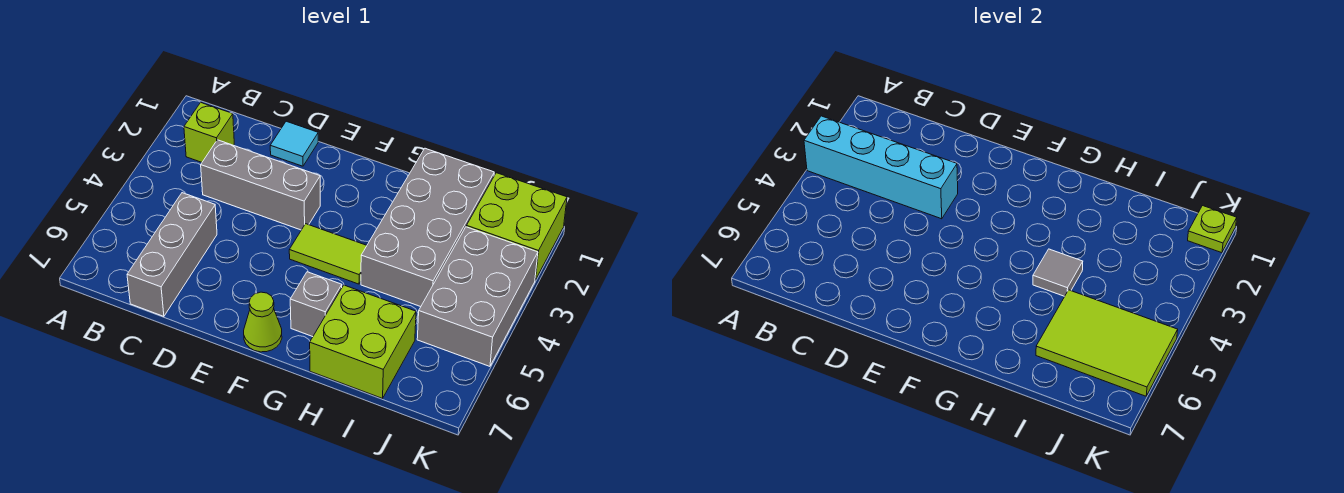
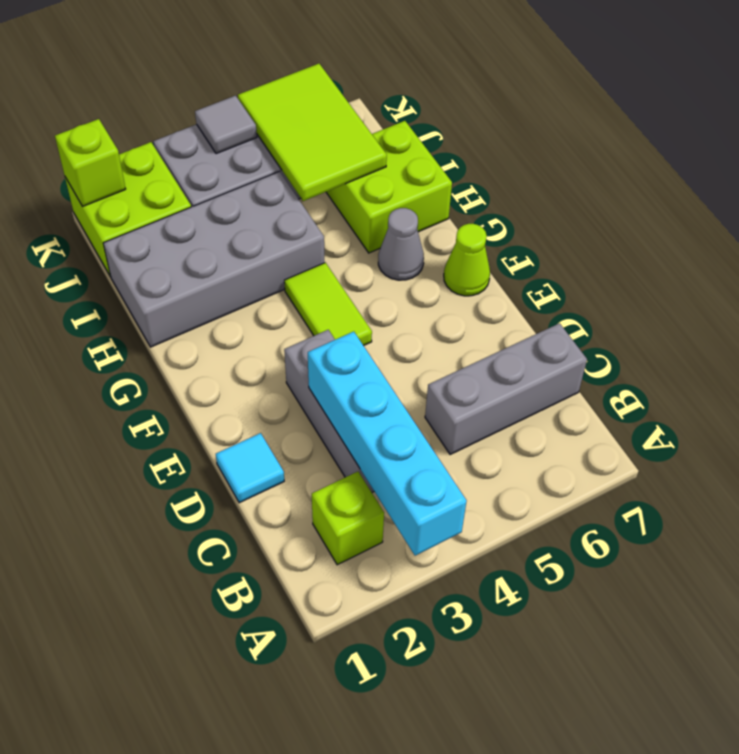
grey 1x1 brick [290,272,342,337] -> grey 1x1 cone [378,208,424,280]
grey 1x1 tile [1033,249,1083,296] -> grey 1x1 tile moved to [195,96,257,154]
lime 1x1 plate [1188,206,1237,253] -> lime 1x1 brick [55,119,126,206]

